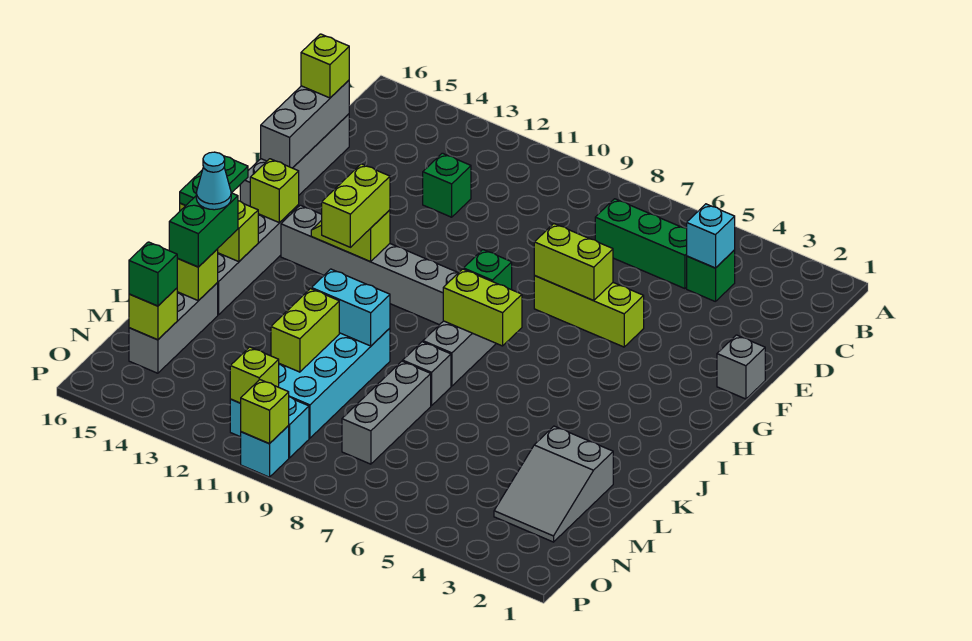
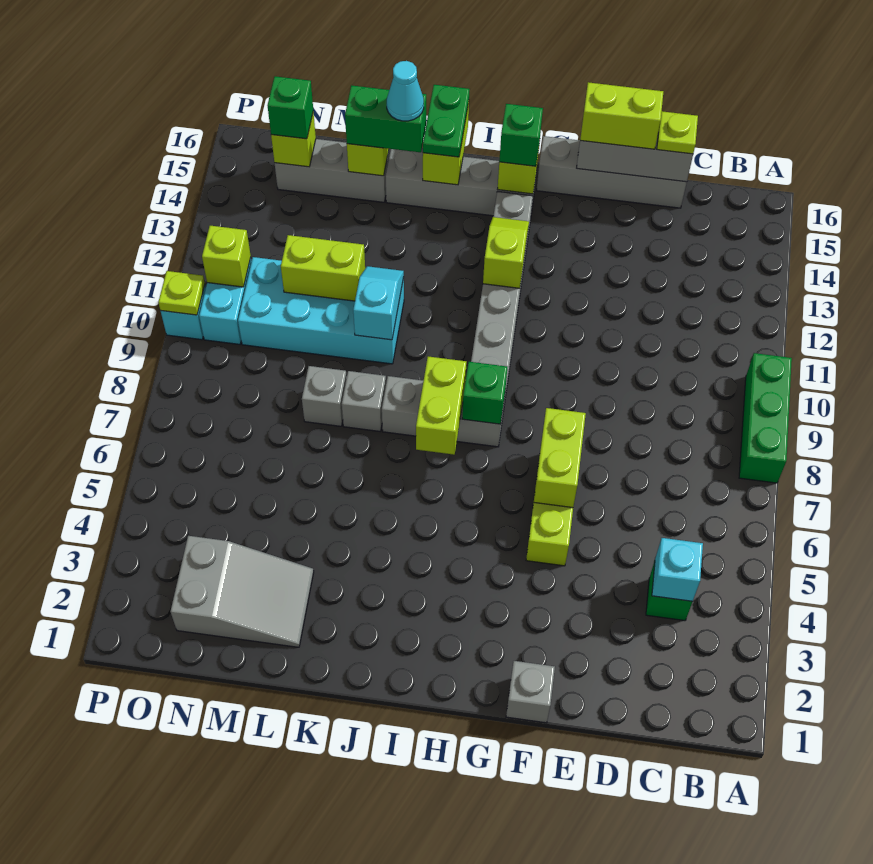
green 1x3 brick [595,199,687,289] -> green 1x3 brick moved to [739,353,792,483]
green 1x1 brick [423,153,471,217] -> green 1x1 brick moved to [499,104,543,166]
lime 1x1 brick [301,34,349,98] -> lime 1x1 plate [657,111,698,154]
lime 1x2 brick [322,164,390,247] -> lime 1x2 brick moved to [580,82,663,149]
green 1x2 plate [180,156,248,205] -> green 1x2 plate turned to [423,85,469,157]
cyan 1x2 brick [311,269,390,346] -> cyan 1x2 slope [353,266,404,340]
grey 2x3 slope [494,426,613,542] -> grey 2x3 slope turned to [170,536,314,647]
grey 1x3 brick [342,361,431,464] -> grey 1x1 brick [302,366,347,426]
lime 1x1 brick [240,380,289,444] -> lime 1x1 plate [158,271,205,315]

